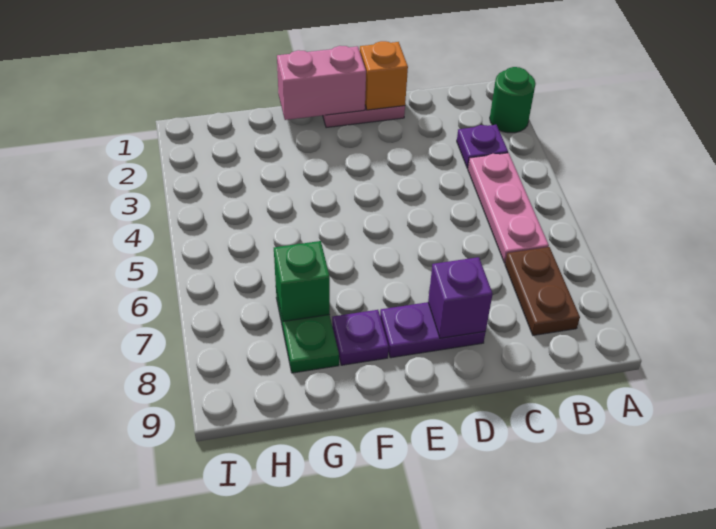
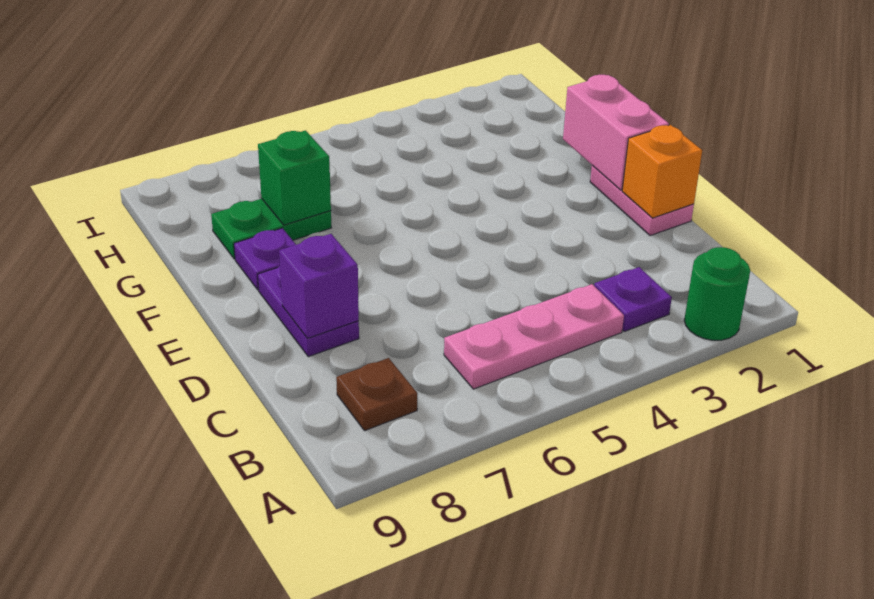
brown 1x2 plate [505,247,580,335] -> brown 1x1 plate [336,358,417,431]

